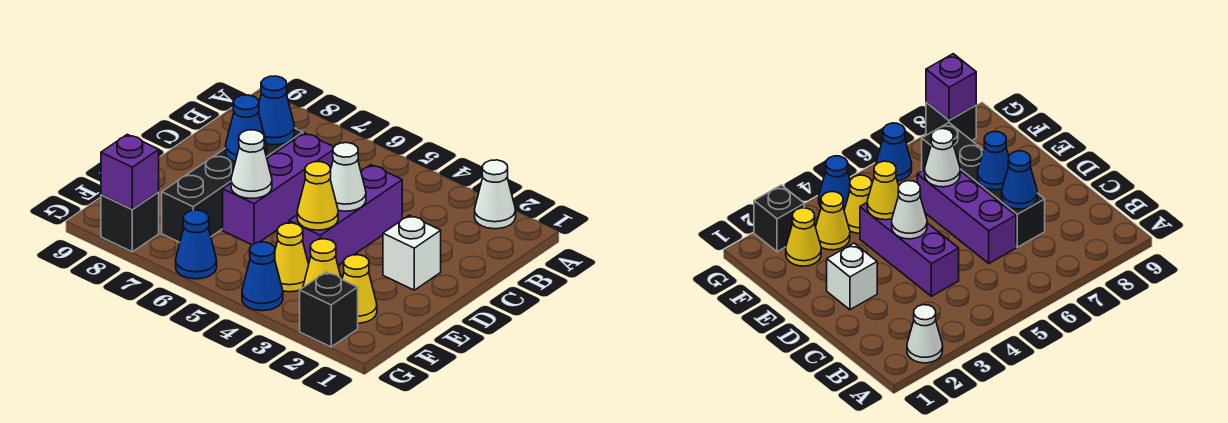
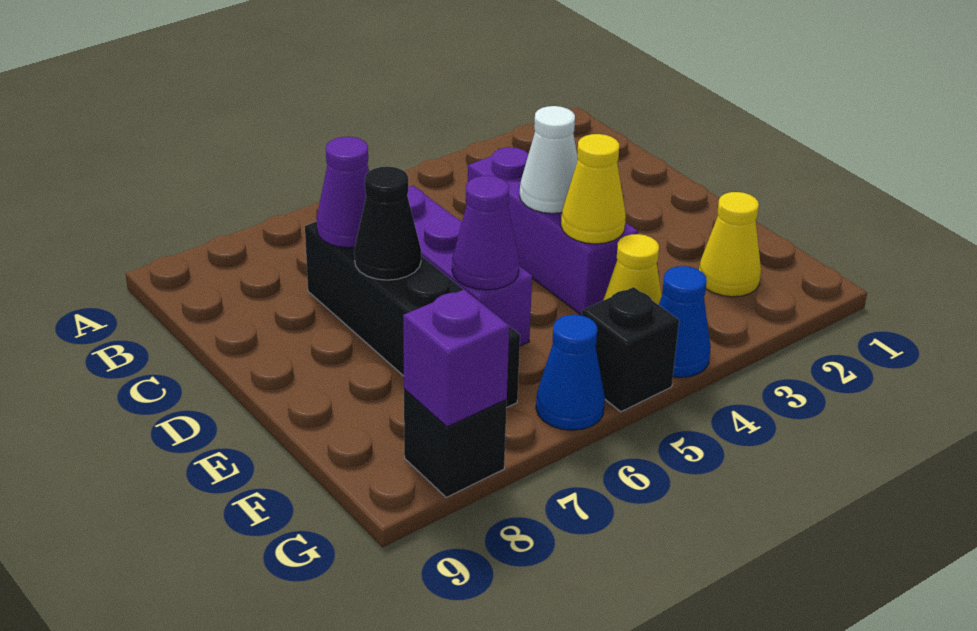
white 1x1 cone [475,160,516,229] -> none
blue 1x1 cone [259,76,294,145] -> purple 1x1 cone [317,137,369,248]
white 1x1 brick [383,215,441,290] -> none
blue 1x1 cone [226,95,267,162] -> black 1x1 cone [354,167,421,280]
white 1x1 cone [231,130,272,199] -> purple 1x1 cone [452,176,519,290]
yellow 1x1 cone [303,239,341,287] -> none
black 1x1 brick [300,272,358,347] -> black 1x1 brick moved to [582,287,679,412]

